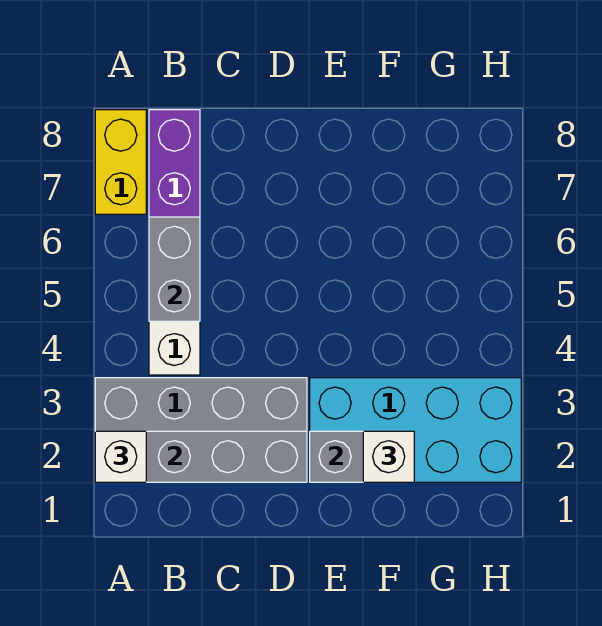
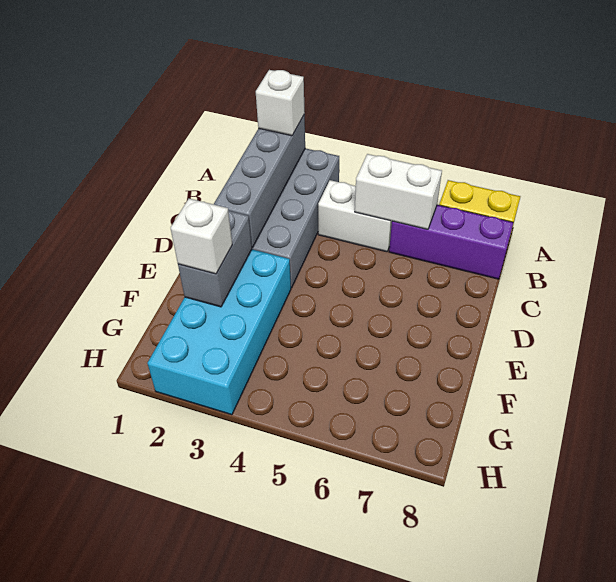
grey 1x2 brick [149,217,200,321] -> white 1x2 brick [355,154,442,229]

